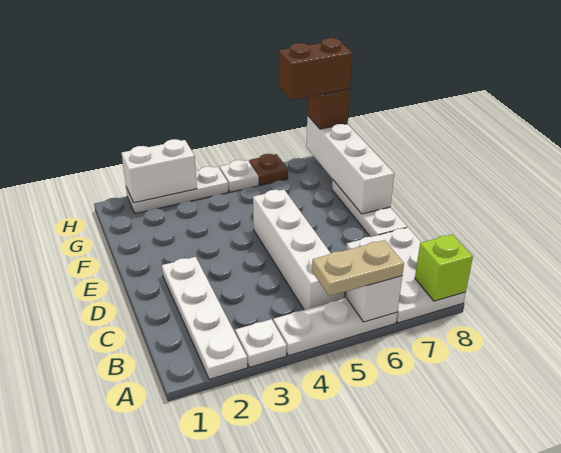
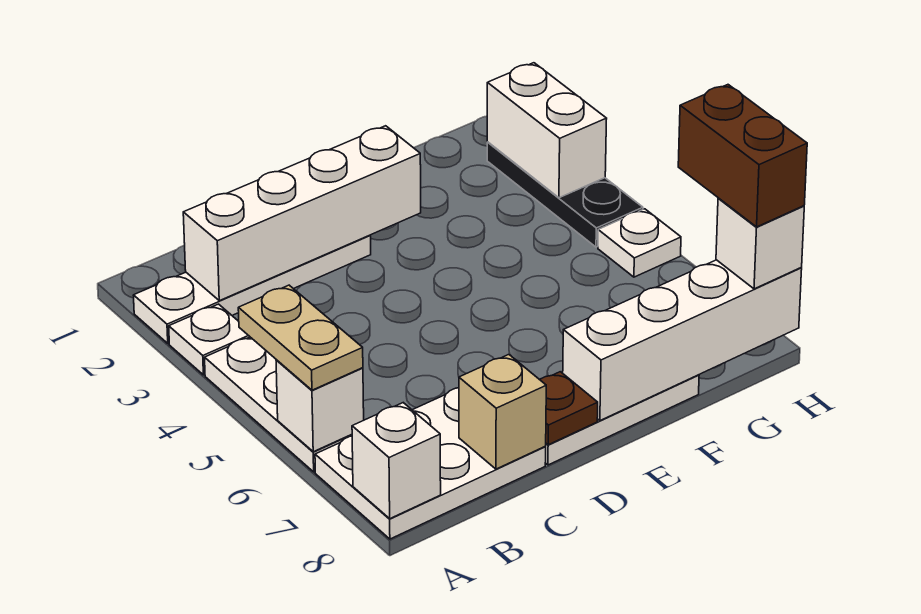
lime 1x1 brick [415,235,473,301] -> white 1x1 brick [352,403,441,519]
white 1x4 brick [253,189,344,310] -> white 1x4 brick moved to [183,126,421,301]
none -> tan 1x1 brick [459,355,546,469]
white 1x3 plate [126,166,228,214] -> black 1x3 plate [487,142,643,247]
brown 1x1 plate [249,154,288,185] -> brown 1x1 plate moved to [540,372,598,445]
brown 1x1 brick [307,89,350,129] -> white 1x1 brick [716,198,804,289]

